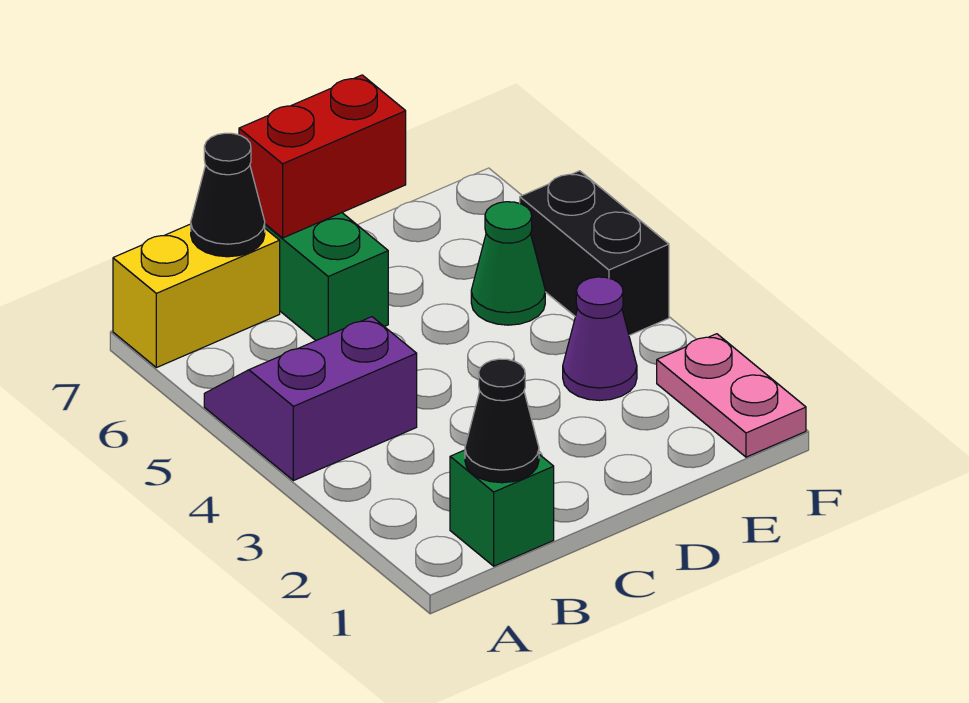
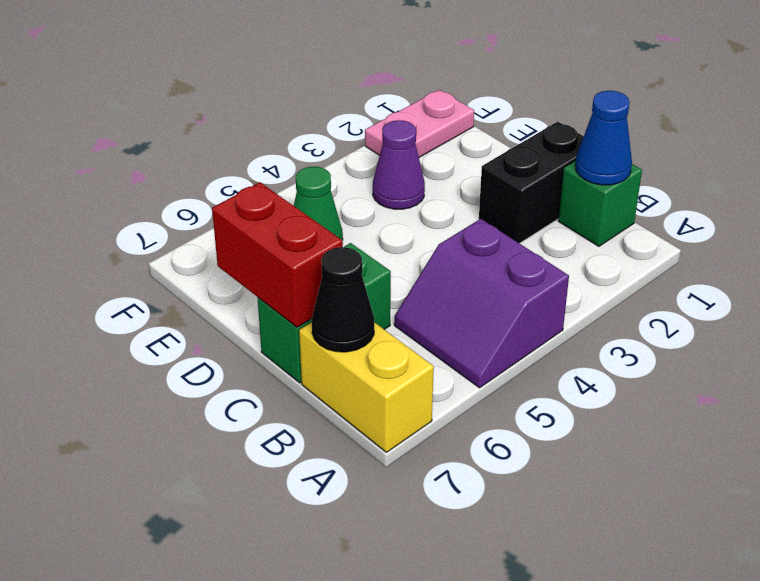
black 1x1 cone [465,359,539,483] -> blue 1x1 cone [575,91,632,185]
black 1x2 brick [520,171,669,335] -> black 1x2 brick moved to [479,122,584,244]

